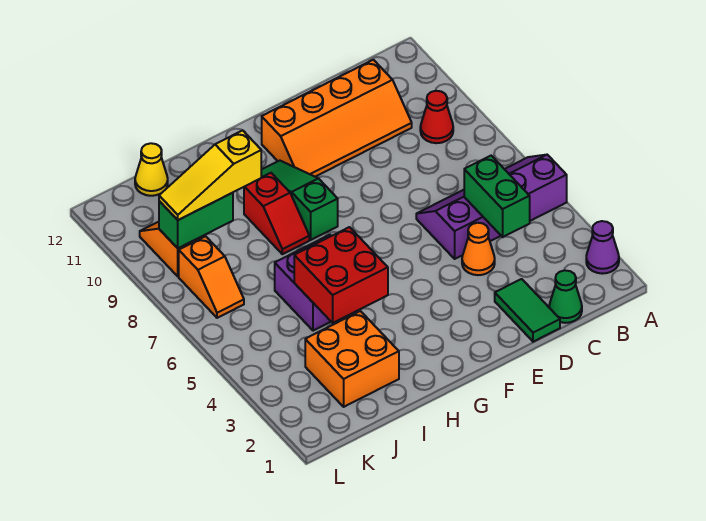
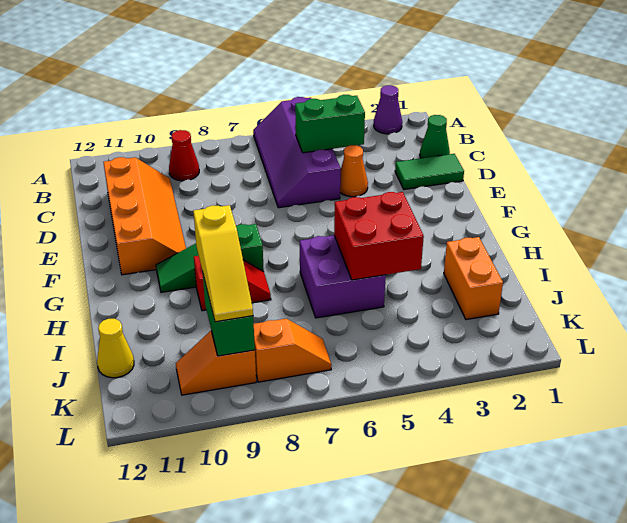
orange 2x2 brick [305,311,399,407] -> orange 1x2 brick [444,237,503,320]

